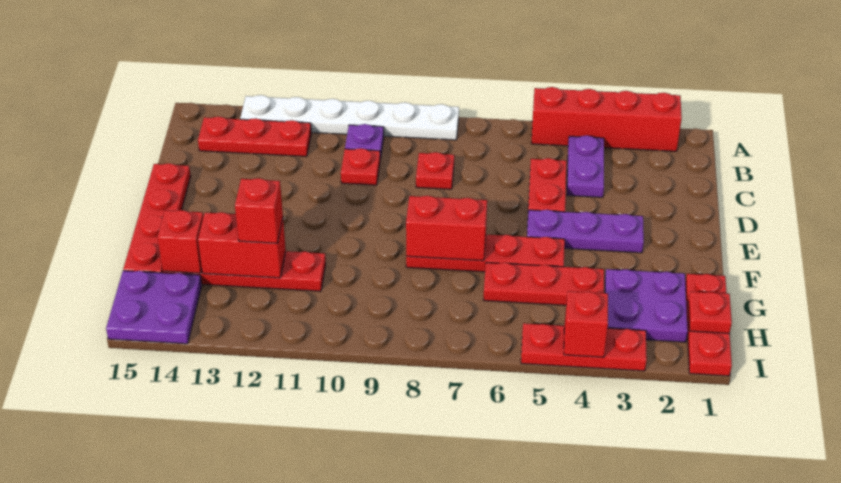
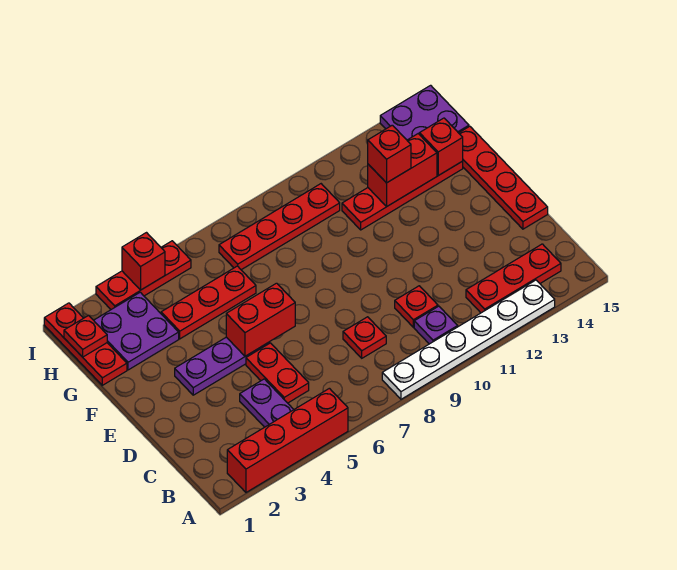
red 1x4 plate [406,235,565,272] -> red 1x4 plate moved to [219,184,340,270]
red 1x2 brick [406,196,487,261] -> red 1x2 brick moved to [226,283,295,356]

